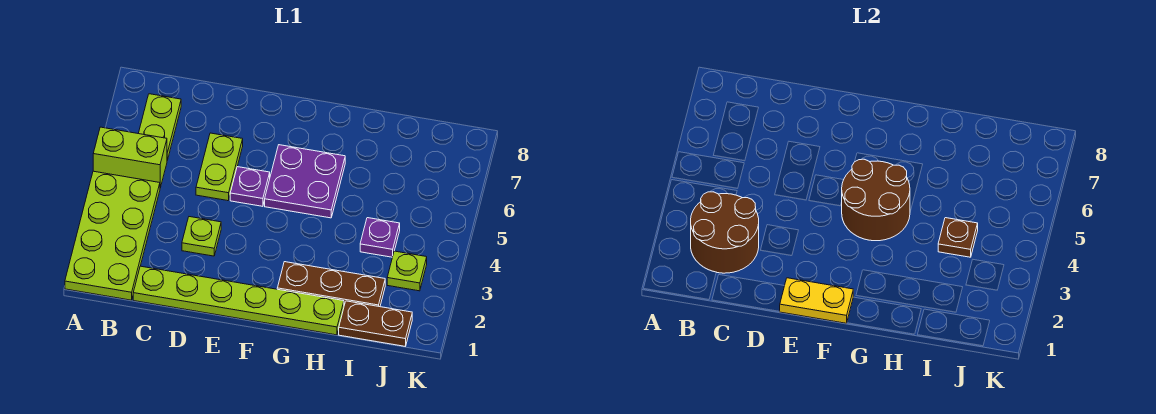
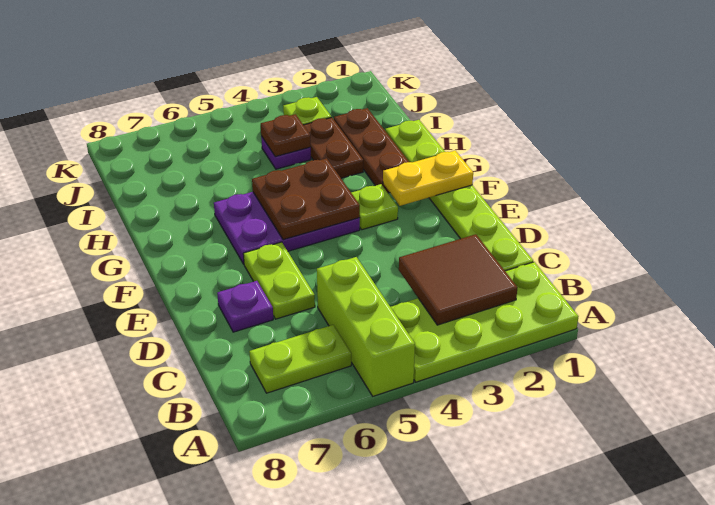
lime 1x2 brick [93,127,167,188] -> lime 1x3 brick [317,257,415,396]
brown 2x2 round brick [691,192,759,273] -> brown 2x2 tile [399,234,518,325]
lime 1x1 plate [182,217,221,256] -> lime 1x1 plate moved to [351,184,398,230]
lime 1x2 plate [196,133,243,201] -> lime 1x2 plate turned to [243,242,315,319]
yellow 1x2 plate [779,278,853,323] -> yellow 1x2 plate turned to [383,151,473,206]
purple 1x1 plate [230,167,270,206] -> purple 1x1 plate moved to [217,281,273,332]
brown 2x2 round brick [842,159,910,241] -> brown 2x2 plate [252,158,360,240]
purple 2x2 plate [265,145,345,218] -> purple 2x3 plate [214,192,360,264]
brown 1x2 plate [339,301,412,346] -> brown 1x2 plate moved to [304,117,363,178]

